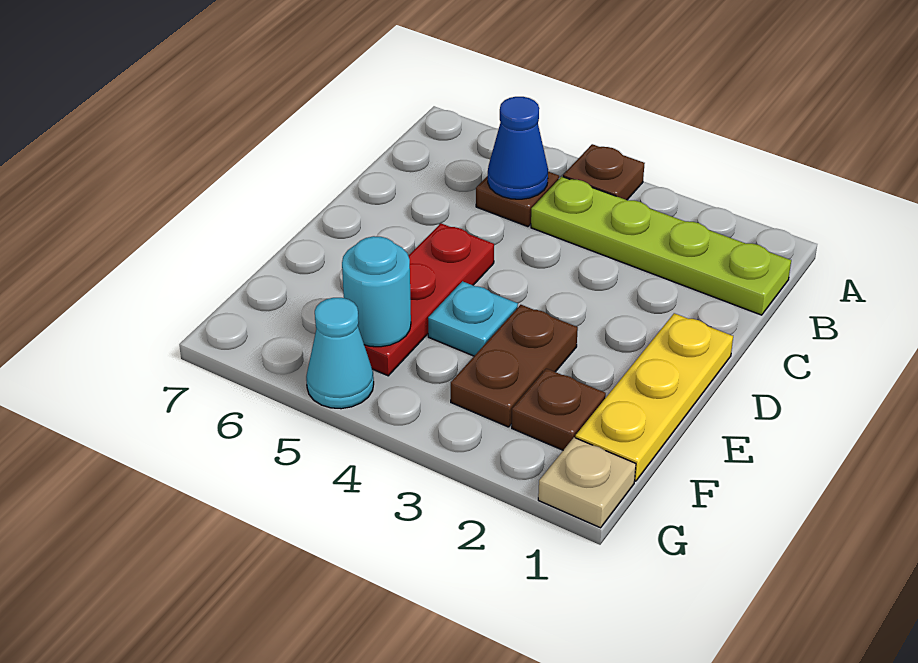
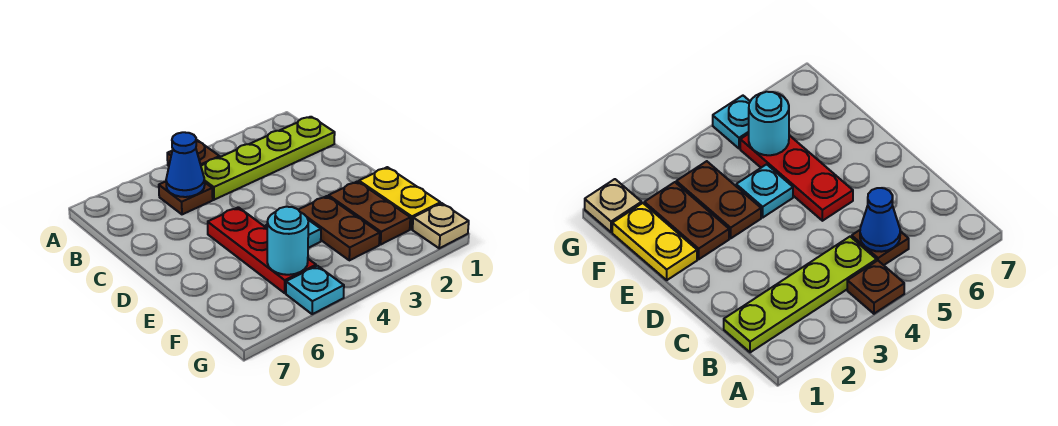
yellow 1x3 plate [575,313,733,481] -> yellow 1x2 plate [359,167,440,229]
brown 1x1 plate [512,369,606,450] -> brown 1x2 plate [329,181,410,244]
cyan 1x1 cone [306,298,374,409] -> cyan 1x1 plate [286,266,344,314]

